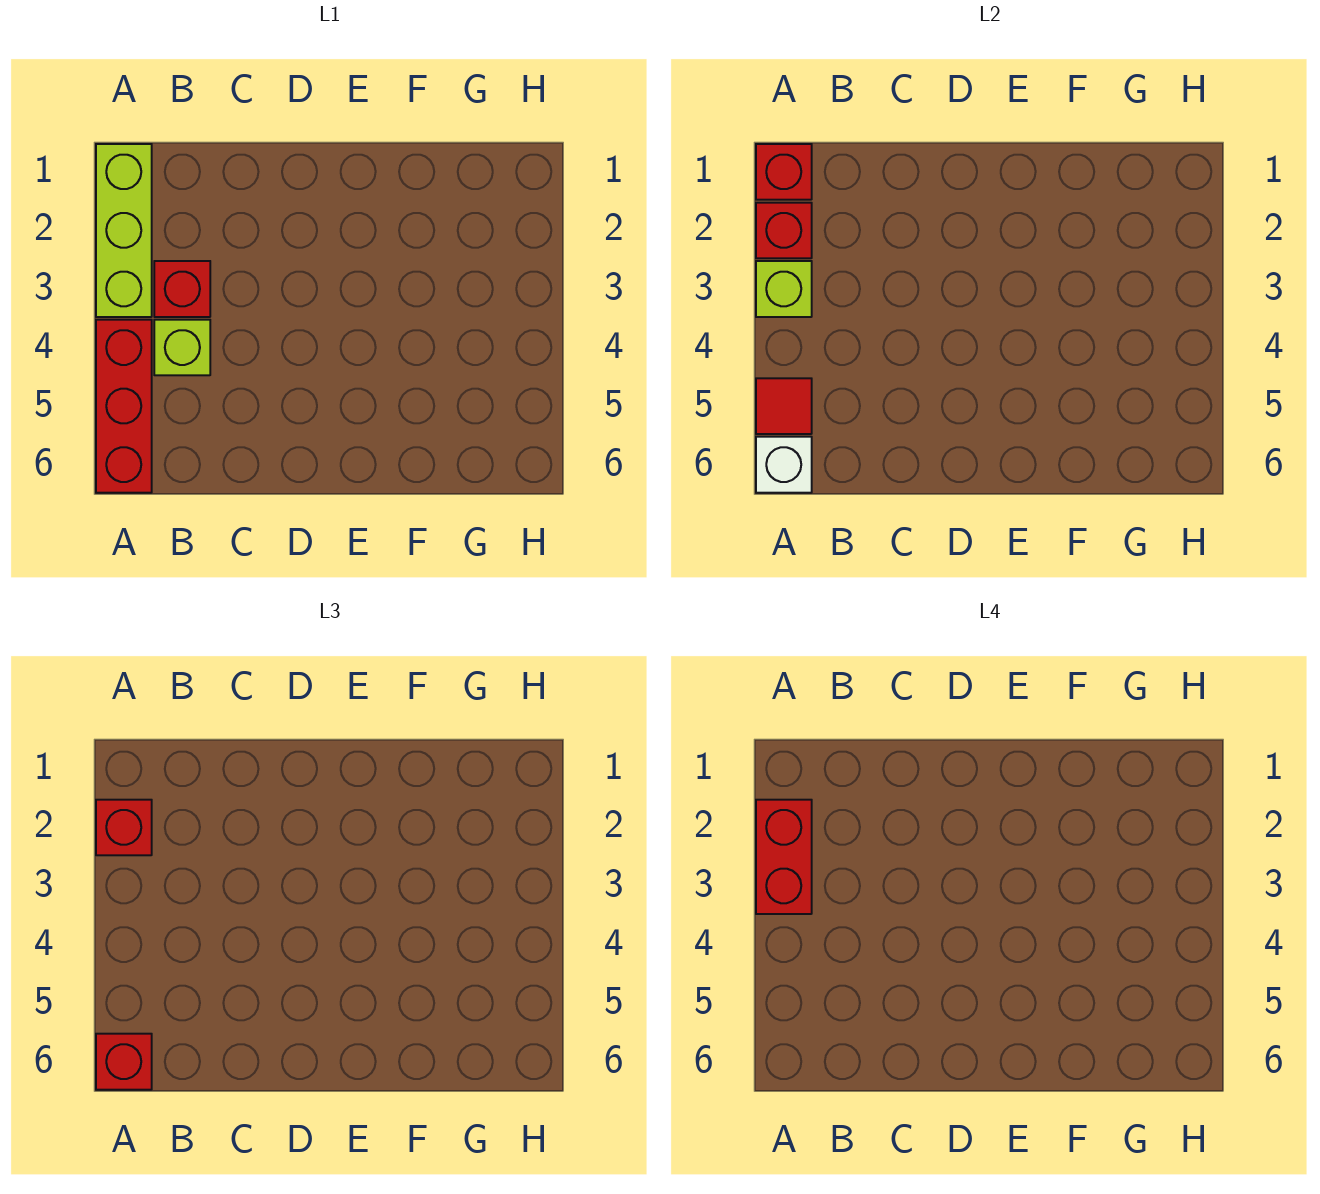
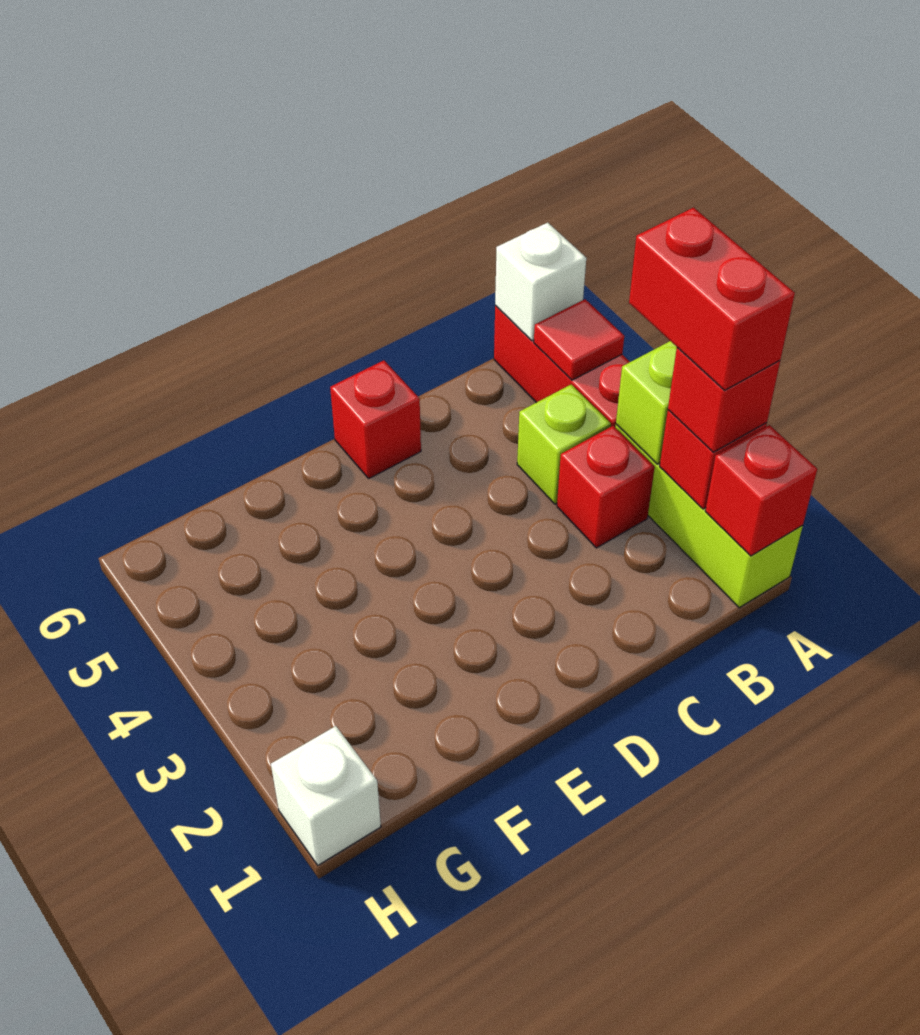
red 1x1 brick [96,1034,152,1090] -> red 1x1 brick moved to [330,360,421,478]
none -> white 1x1 brick [271,726,381,865]

